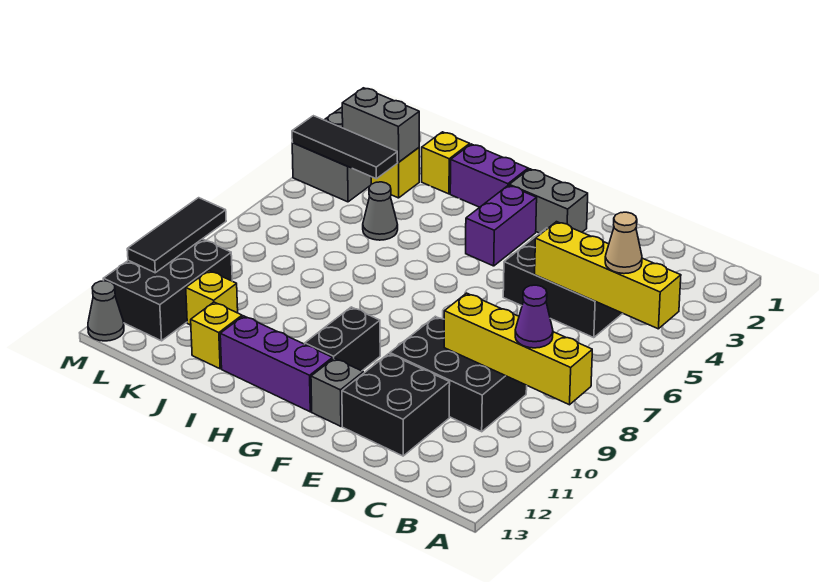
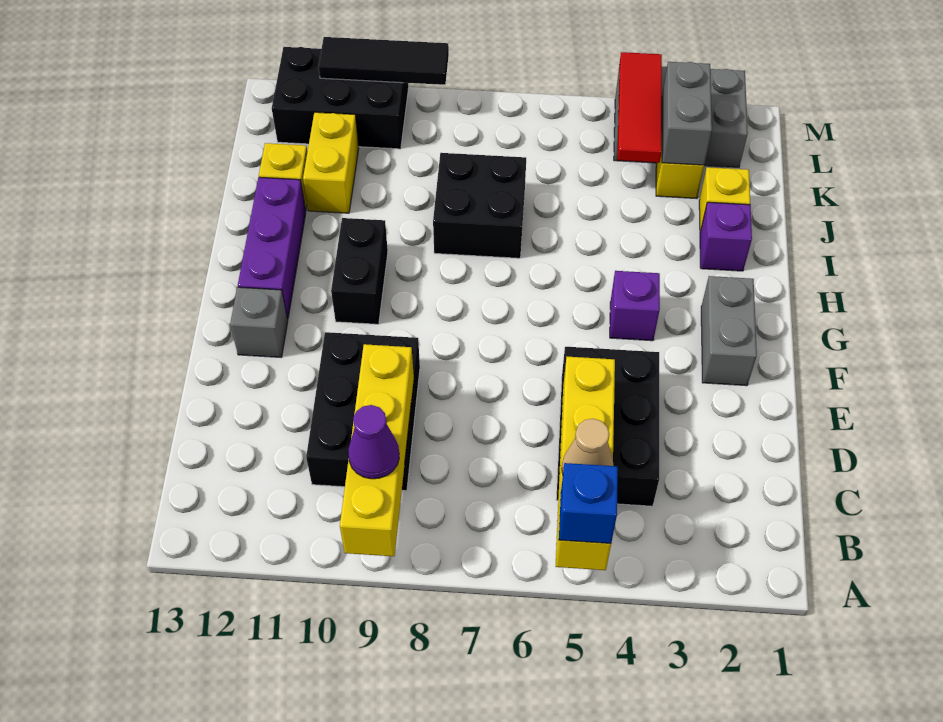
none -> blue 1x1 brick [559,463,618,543]
black 2x2 brick [342,354,450,456] -> black 2x2 brick moved to [433,153,526,258]
purple 1x2 brick [466,185,537,266] -> purple 1x1 brick [610,271,660,341]
black 1x2 brick [305,307,380,371] -> black 1x2 brick turned to [331,218,388,324]
purple 1x2 brick [450,144,528,207] -> purple 1x1 brick [700,202,752,271]
grey 1x1 cone [363,182,398,240] -> none
black 1x3 tile [292,116,398,179] -> red 1x3 tile [617,52,662,163]
yellow 1x1 brick [186,271,238,325] -> yellow 1x2 brick [303,112,359,213]
grey 1x1 cone [88,281,124,341] -> none

